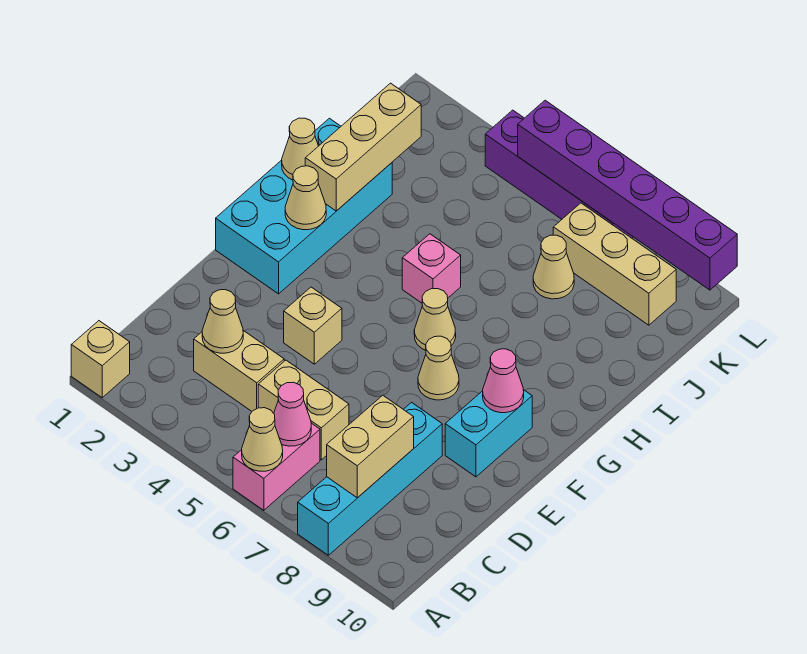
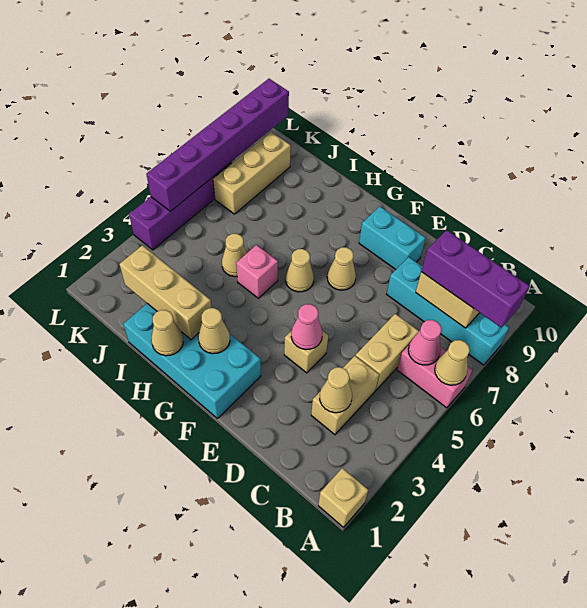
none -> purple 1x3 brick [421,230,529,328]
pink 1x1 cone [483,349,524,413] -> pink 1x1 cone moved to [291,304,322,350]
tan 1x1 cone [533,235,574,299] -> tan 1x1 cone moved to [222,234,247,277]

